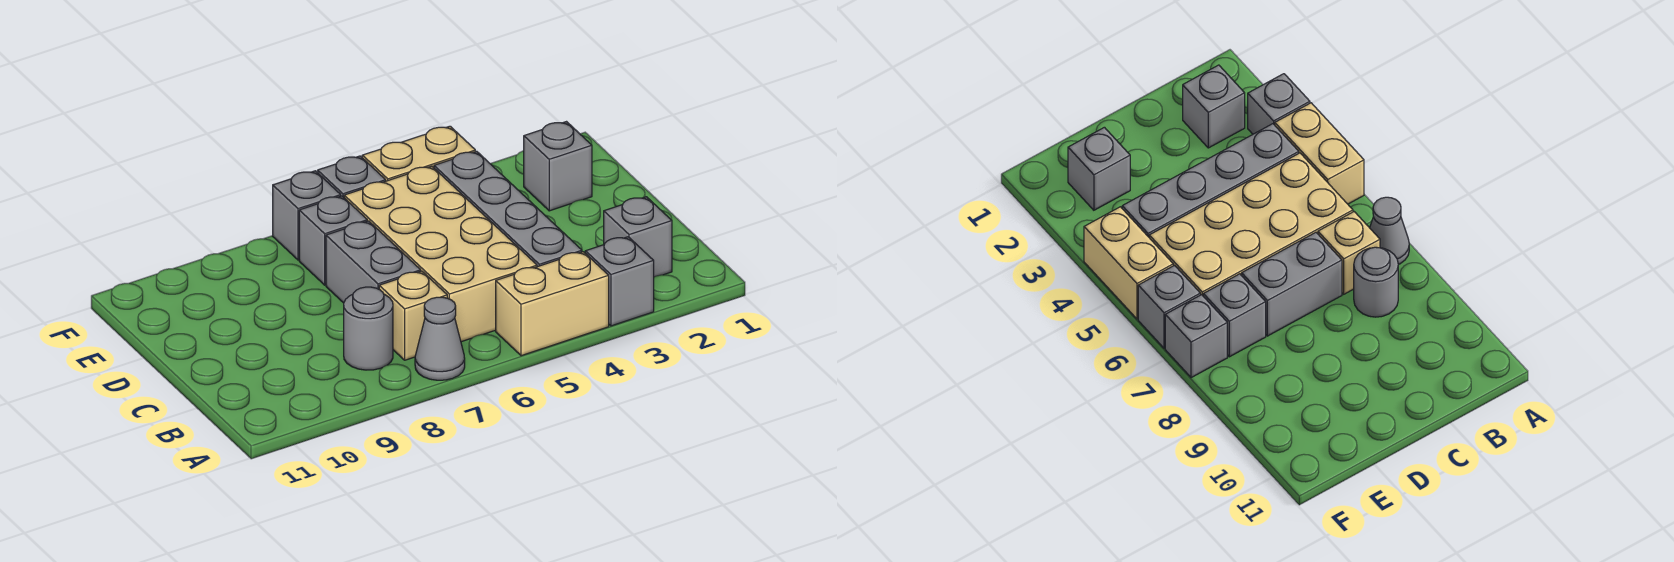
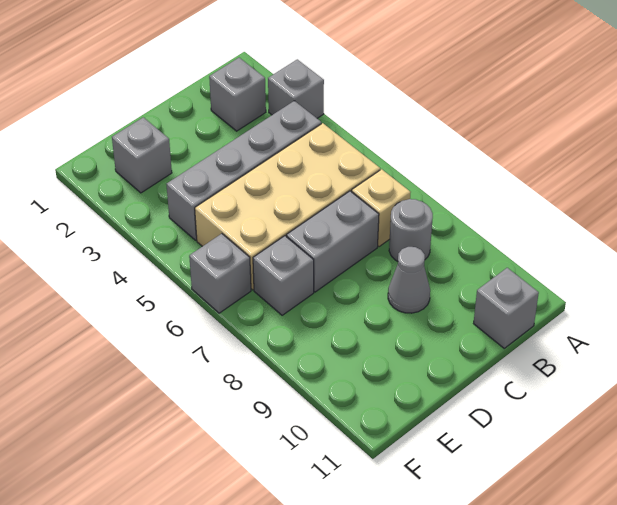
tan 1x2 brick [496,252,609,356] -> none
grey 1x1 cone [415,297,465,380] -> grey 1x1 cone moved to [388,247,430,313]
tan 1x2 brick [362,126,475,181] -> none
grey 1x1 brick [273,171,341,260] -> grey 1x1 brick moved to [474,268,539,348]

